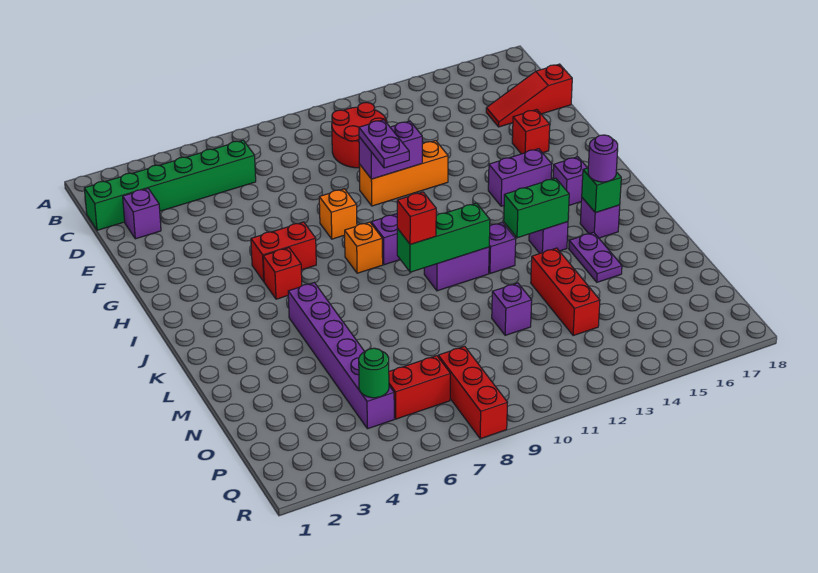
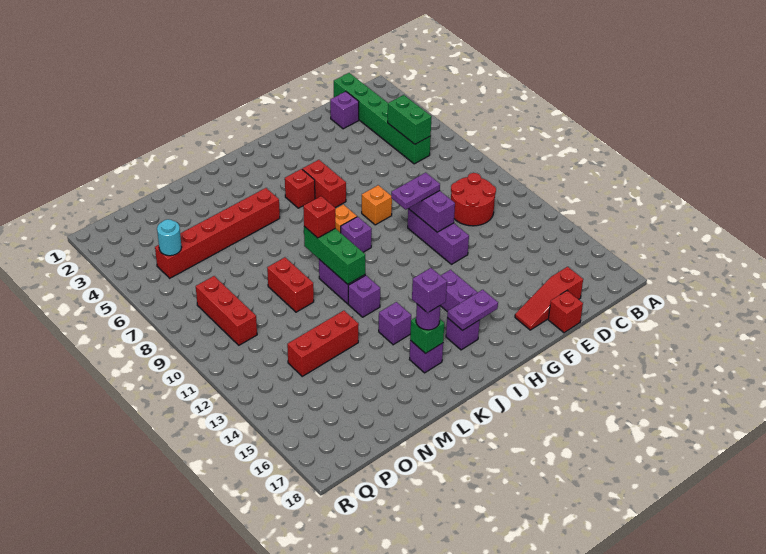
red 1x3 slope [486,64,572,127] -> red 1x3 slope turned to [515,267,583,330]
orange 1x3 brick [359,141,448,206] -> purple 1x3 brick [408,209,469,264]
red 1x1 brick [512,110,550,154] -> red 1x1 brick moved to [548,291,583,333]
purple 1x6 brick [288,283,394,429] -> red 1x6 brick [155,188,280,278]
green 1x2 brick [504,178,569,238] -> green 1x2 brick moved to [388,95,432,144]
purple 1x2 plate [569,232,622,282] -> purple 1x2 plate moved to [447,290,498,331]
purple 1x1 brick [492,283,532,335] -> purple 1x1 brick moved to [412,268,447,313]
green 1x1 round brick [359,348,389,398] -> cyan 1x1 round brick [157,219,182,256]
red 1x2 brick [389,356,450,419] -> red 1x2 brick moved to [267,257,314,312]
red 1x3 brick [438,346,508,439] -> red 1x3 brick turned to [196,276,257,345]

